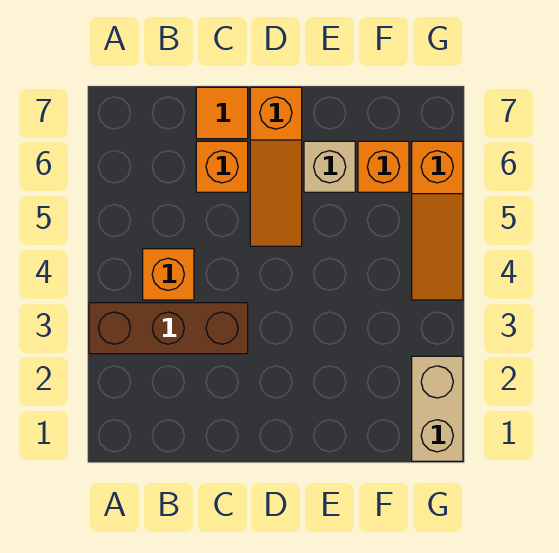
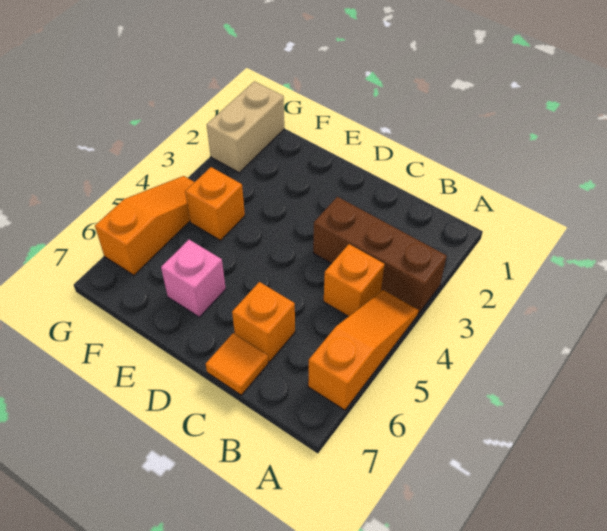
orange 1x3 slope [250,87,302,246] -> orange 1x3 slope moved to [308,290,419,410]
tan 1x1 brick [304,141,355,192] -> pink 1x1 brick [161,240,226,317]
orange 1x1 brick [358,141,409,192] -> orange 1x1 brick moved to [185,167,245,240]

